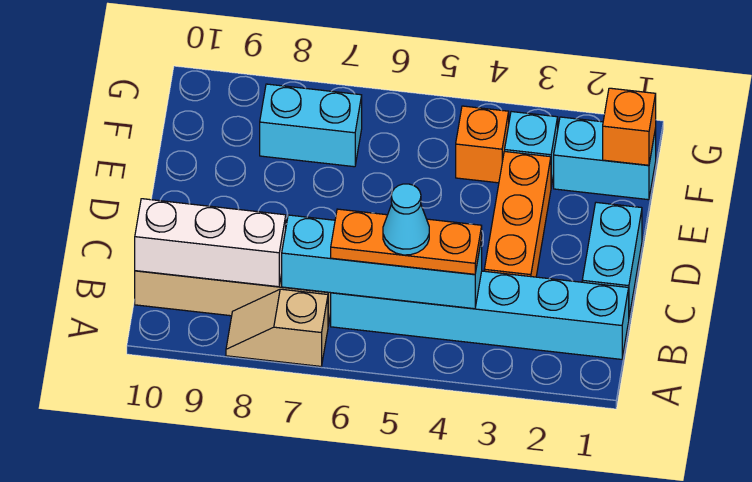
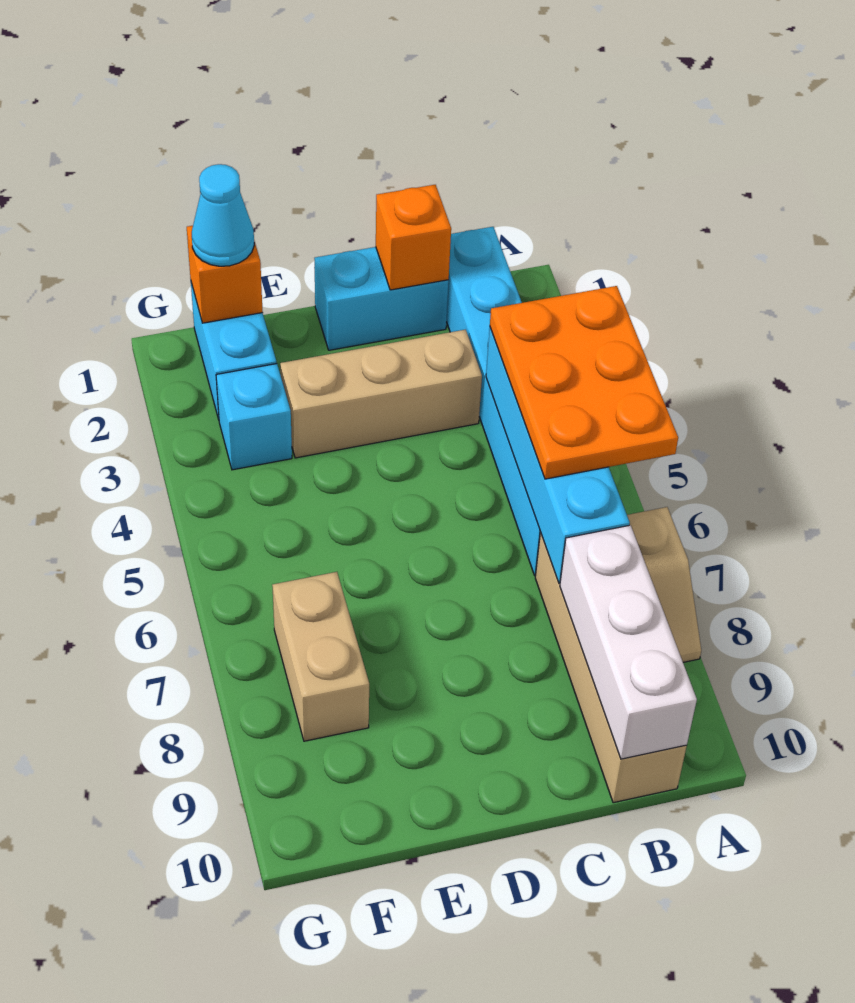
orange 1x3 plate [331,209,482,274] -> orange 2x3 plate [490,286,678,479]
cyan 1x1 cone [383,184,429,255] -> cyan 1x1 cone moved to [192,164,254,266]
orange 1x3 brick [484,151,551,277] -> tan 1x3 brick [280,330,482,458]
orange 1x1 brick [456,106,509,183] -> orange 1x1 brick moved to [376,185,451,290]
cyan 1x2 brick [260,84,362,167] -> tan 1x2 brick [272,572,369,741]

